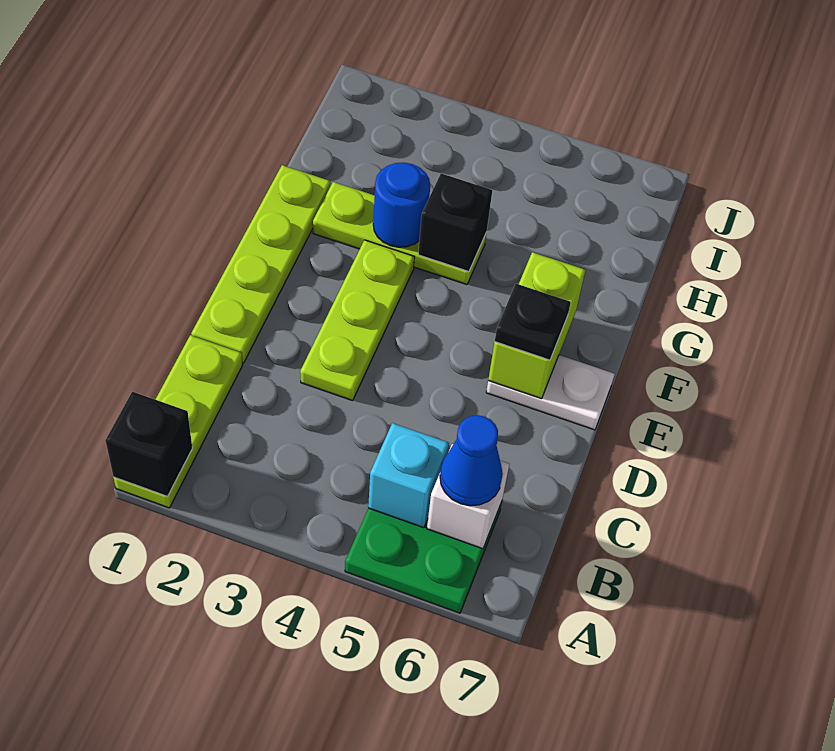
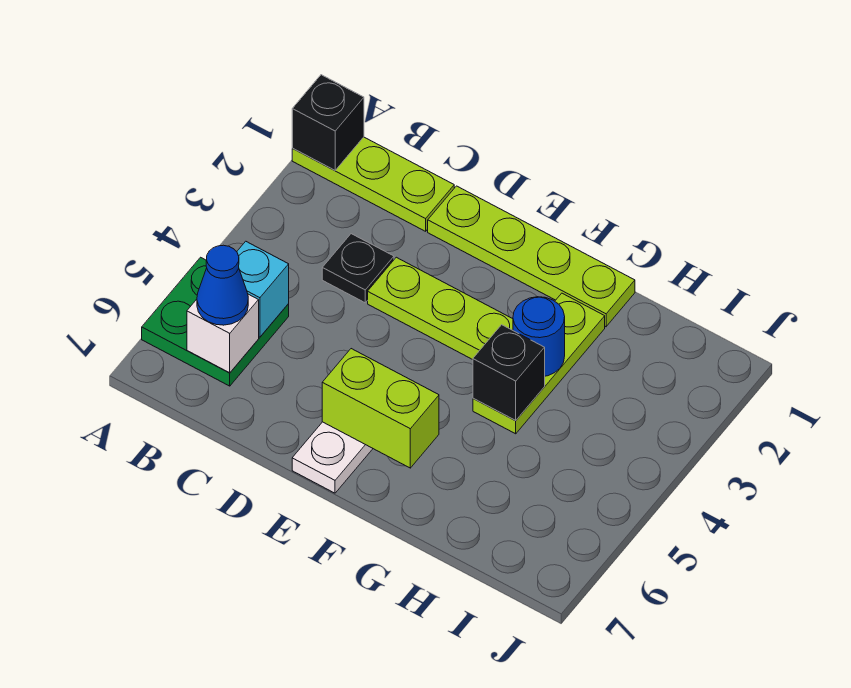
black 1x1 plate [495,284,571,360] -> black 1x1 plate moved to [322,234,394,303]

